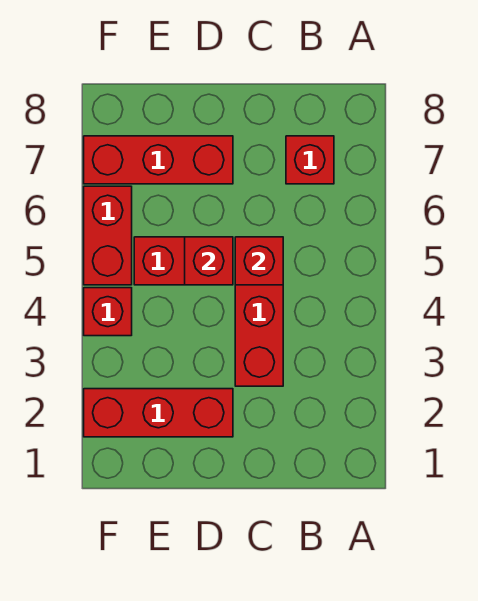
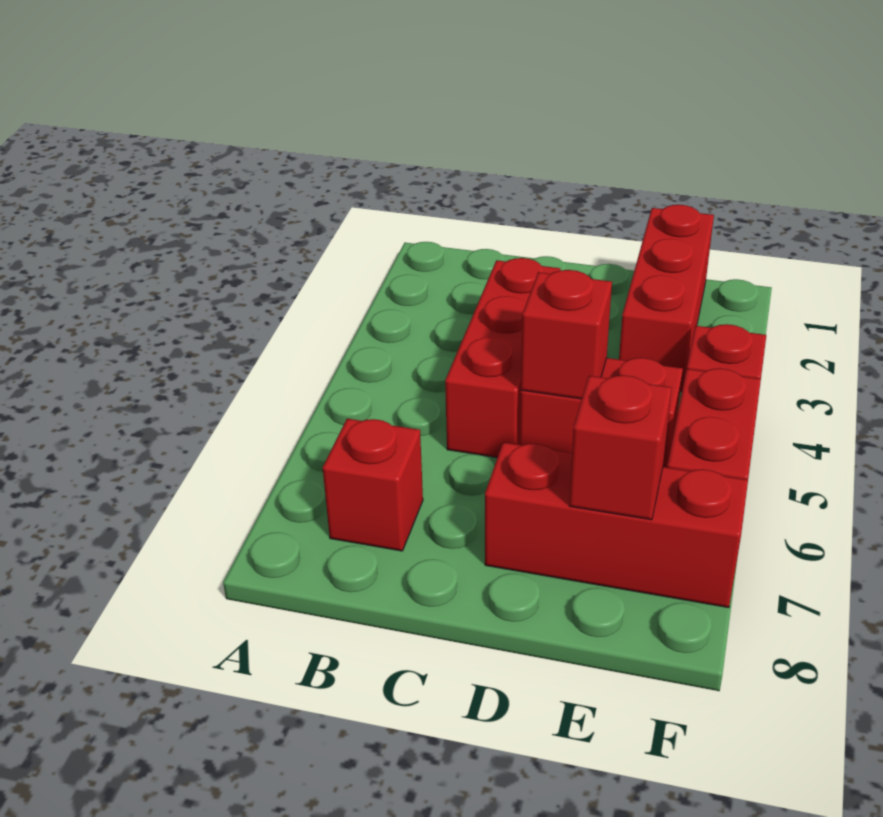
red 1x1 brick [235,237,283,285] -> red 1x1 brick moved to [569,375,672,520]
red 1x3 brick [84,389,233,437] -> red 1x3 brick turned to [619,205,714,392]

